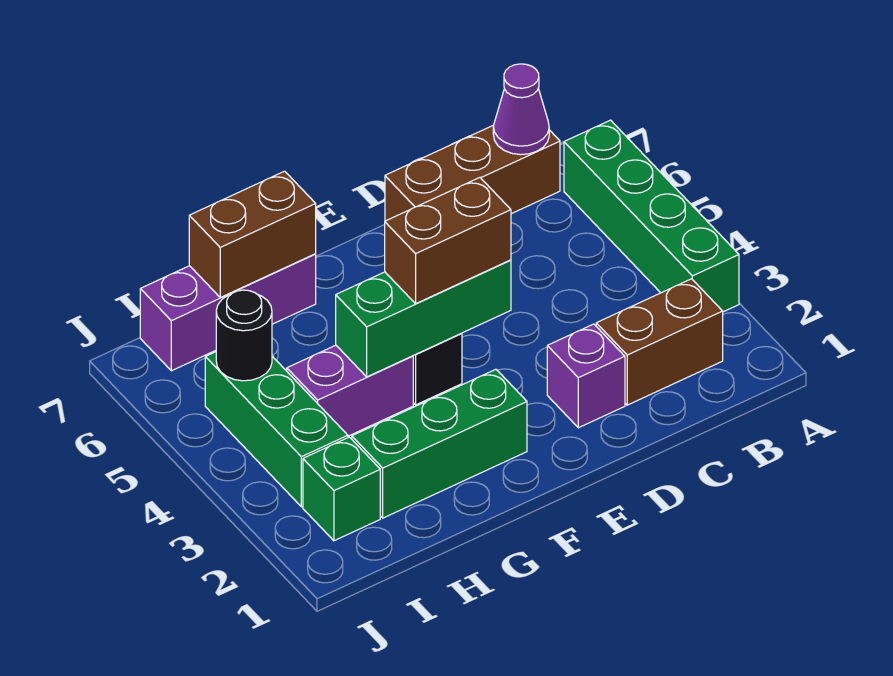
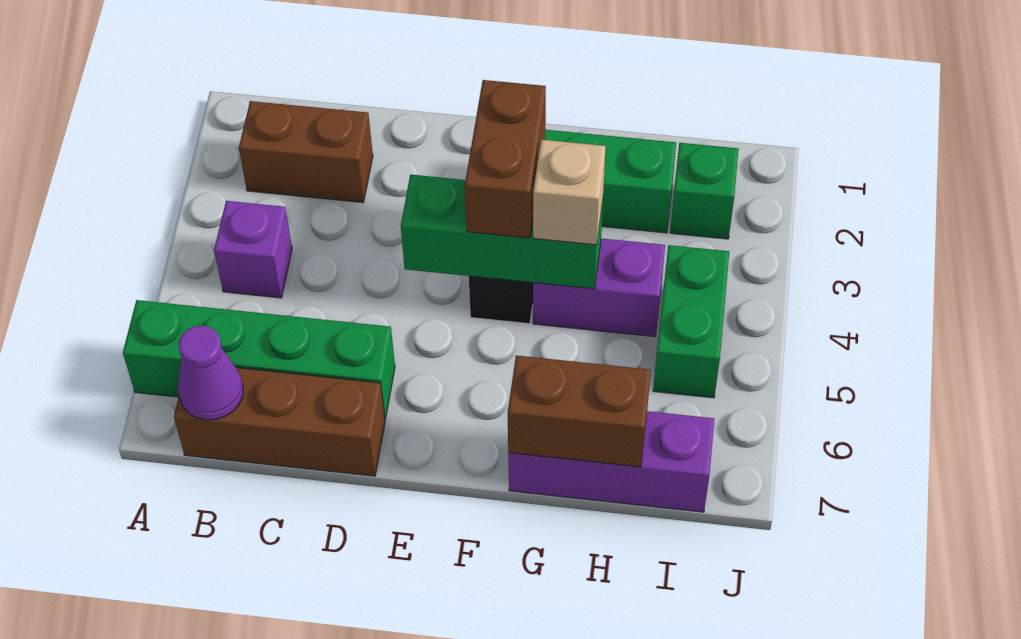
green 1x4 brick [564,120,739,312] -> green 1x4 brick turned to [123,300,395,419]
purple 1x1 brick [547,324,625,428] -> purple 1x1 brick moved to [214,201,292,298]
brown 1x2 brick [385,178,511,304] -> brown 1x2 brick turned to [465,80,546,238]
none -> tan 1x1 brick [533,140,606,245]
green 1x3 brick [205,352,348,507] -> green 1x2 brick [653,245,729,398]
black 1x1 round brick [216,290,272,381] -> none

